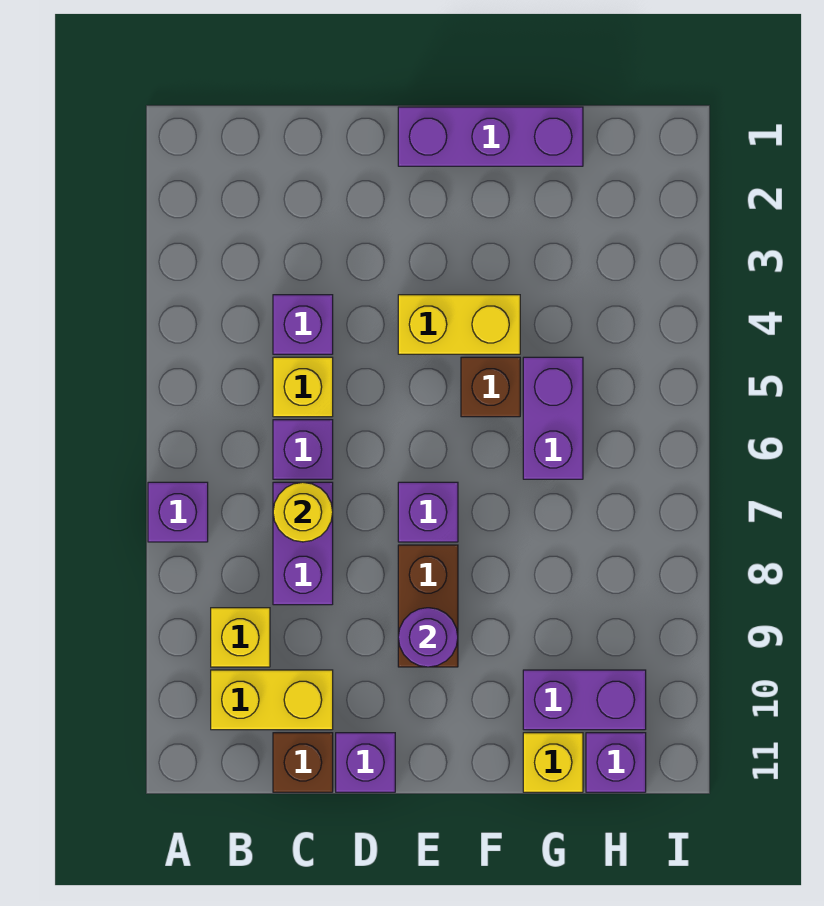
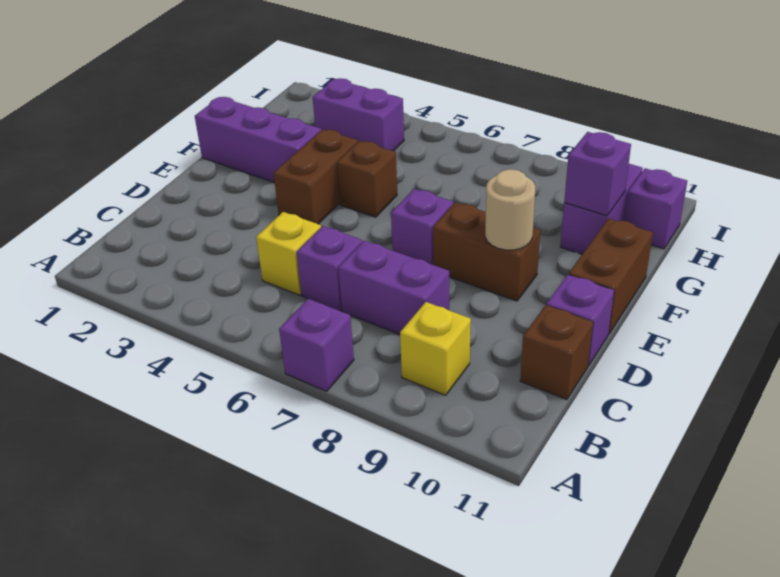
yellow 1x2 brick [211,670,333,730] -> none
purple 1x1 brick [273,295,333,354] -> purple 1x1 brick moved to [564,132,631,216]
yellow 1x1 round brick [273,482,333,542] -> none
purple 1x3 brick [398,107,583,166] -> purple 1x3 brick turned to [195,97,321,183]
yellow 1x2 brick [398,295,520,354] -> brown 1x2 brick [273,129,358,224]
purple 1x1 round brick [398,608,458,667] -> tan 1x1 round brick [485,169,535,250]
none -> brown 1x2 brick [569,218,653,334]
purple 1x2 brick [523,357,583,479] -> purple 1x2 brick moved to [313,78,404,151]
yellow 1x1 brick [523,733,583,792] -> none

